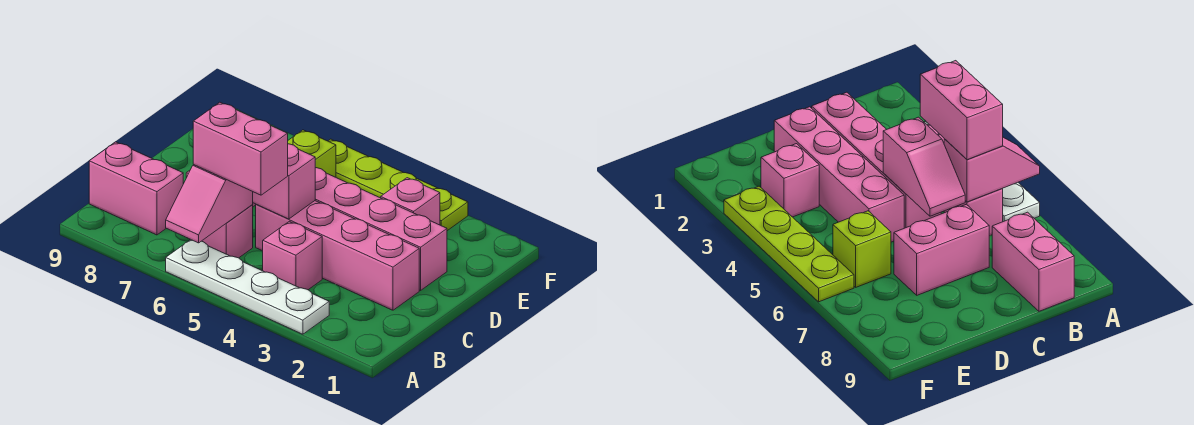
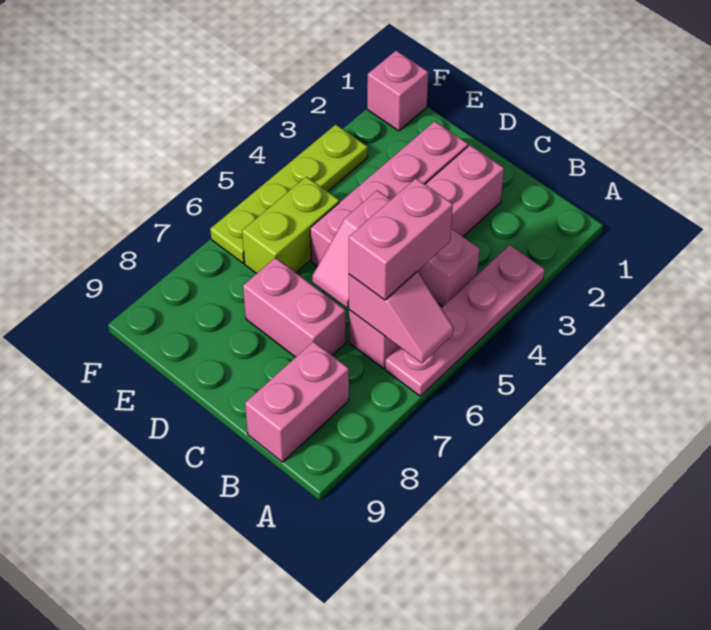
white 1x4 plate [166,240,329,334] -> pink 1x4 plate [385,245,545,396]
pink 1x1 brick [381,178,440,225] -> pink 1x1 brick moved to [367,51,428,131]
lime 1x1 brick [288,130,336,177] -> lime 1x2 brick [242,177,339,274]

